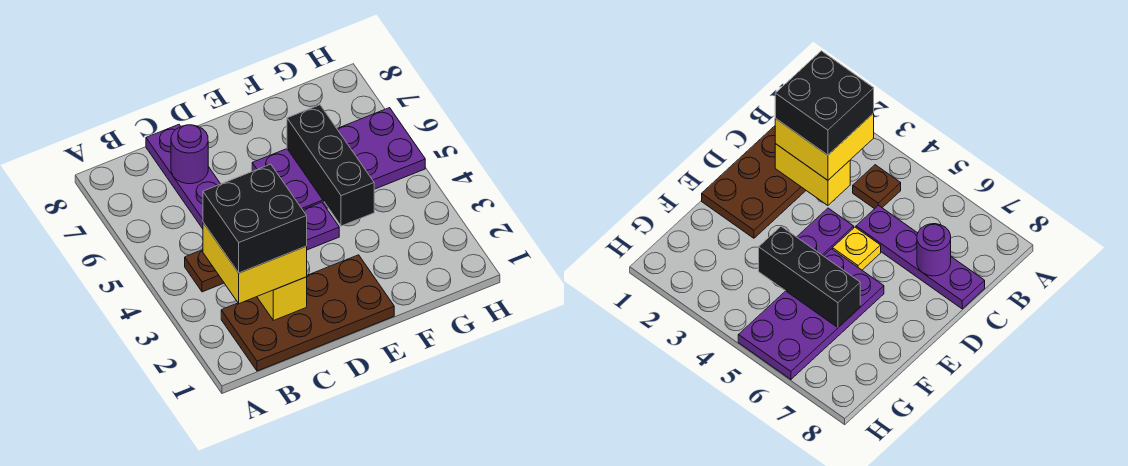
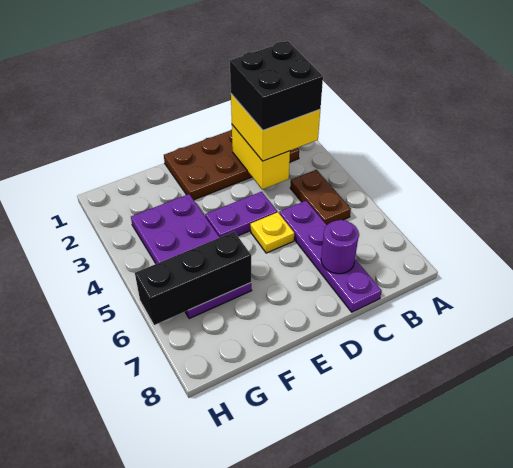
brown 1x1 plate [185,250,224,292] -> brown 1x2 plate [290,170,351,225]
purple 2x4 plate [252,108,425,210] -> purple 2x4 plate turned to [131,194,252,319]
black 1x3 brick [287,105,374,226] -> black 1x3 brick turned to [135,232,251,325]

